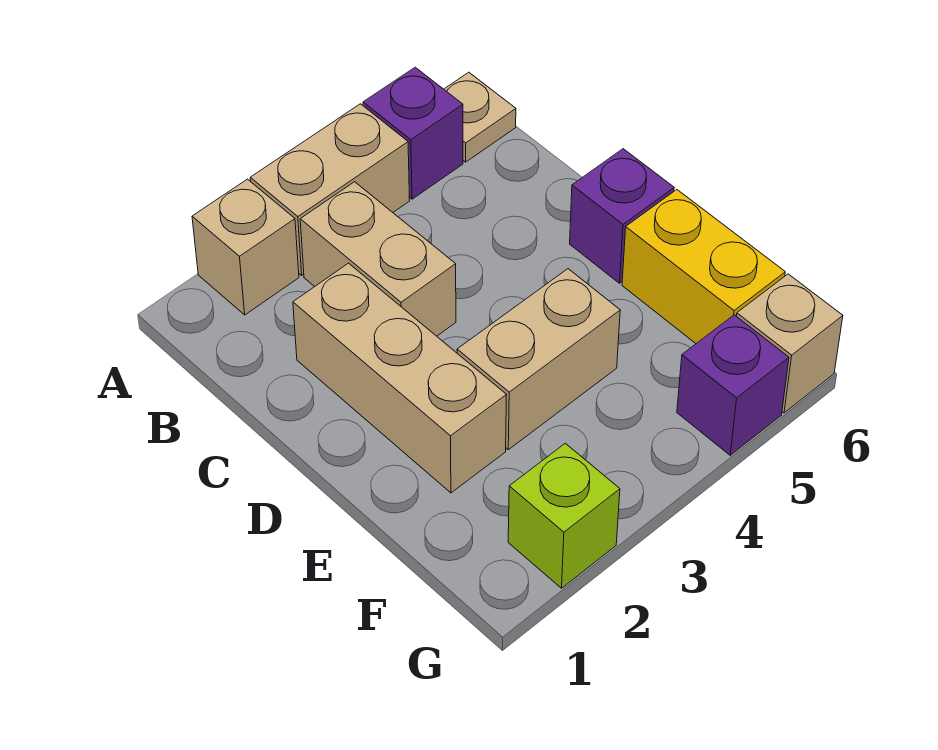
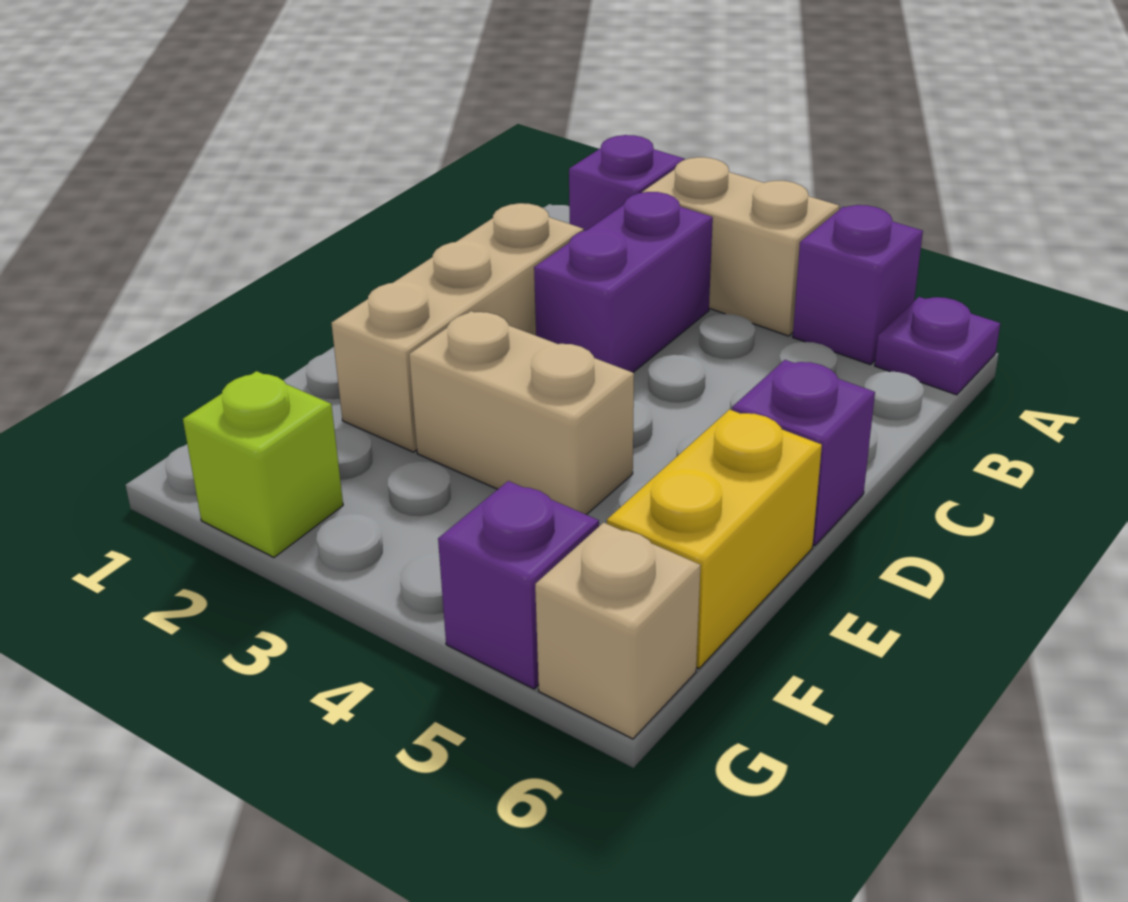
tan 1x1 brick [192,179,299,315] -> purple 1x1 brick [569,135,685,231]
tan 1x1 plate [444,72,516,162] -> purple 1x1 plate [875,297,1000,395]
tan 1x2 brick [300,182,456,336] -> purple 1x2 brick [534,192,713,372]

